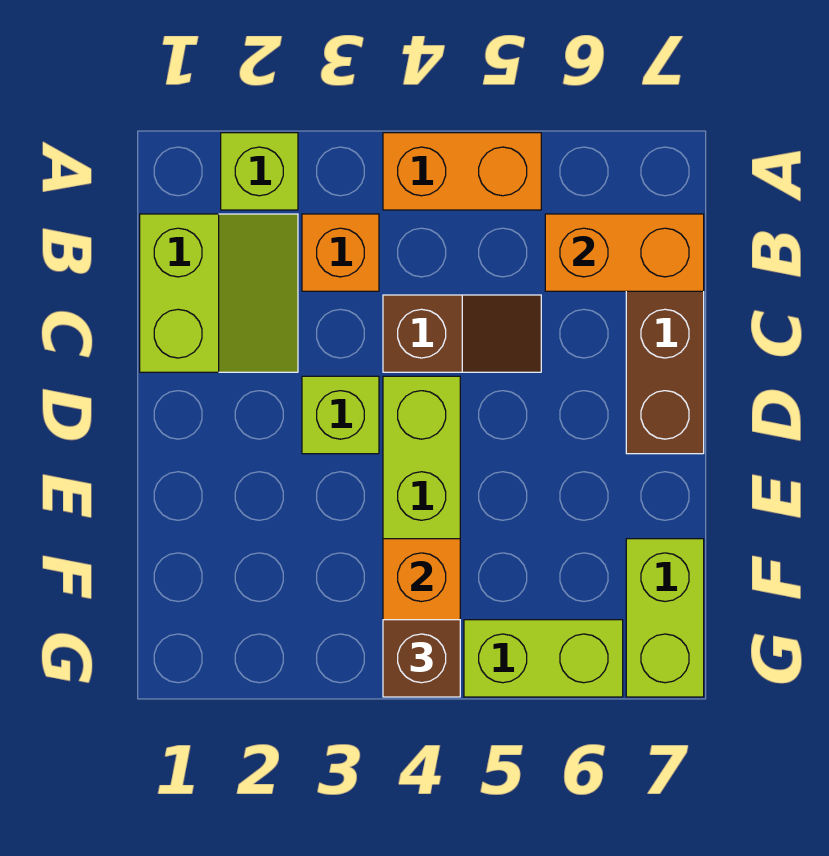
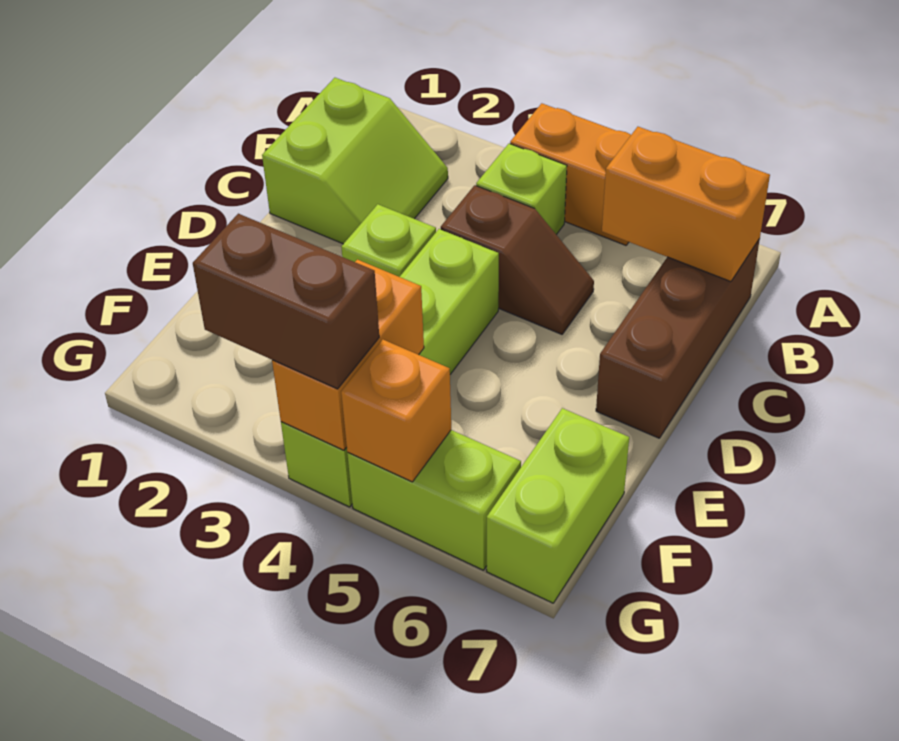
lime 1x1 brick [221,133,298,210] -> lime 1x1 brick moved to [476,144,567,235]
orange 1x1 brick [302,214,379,291] -> orange 1x1 brick moved to [341,340,451,482]
brown 1x1 brick [383,620,460,697] -> brown 1x2 brick [193,214,379,389]

